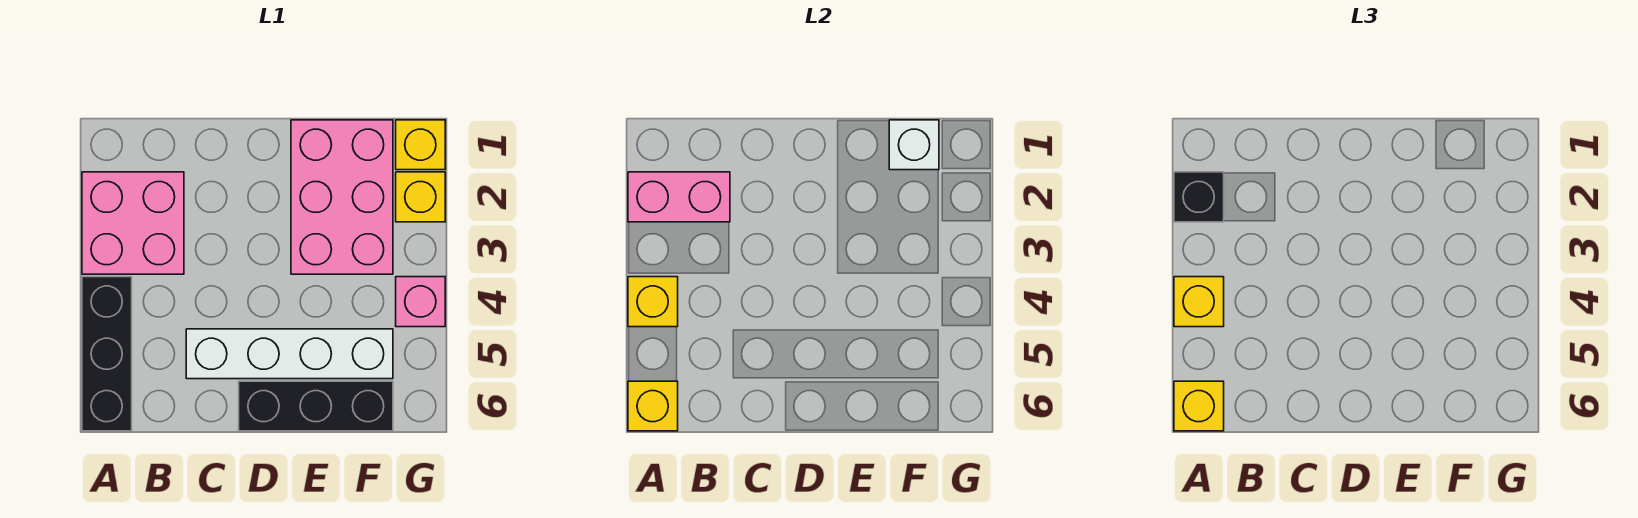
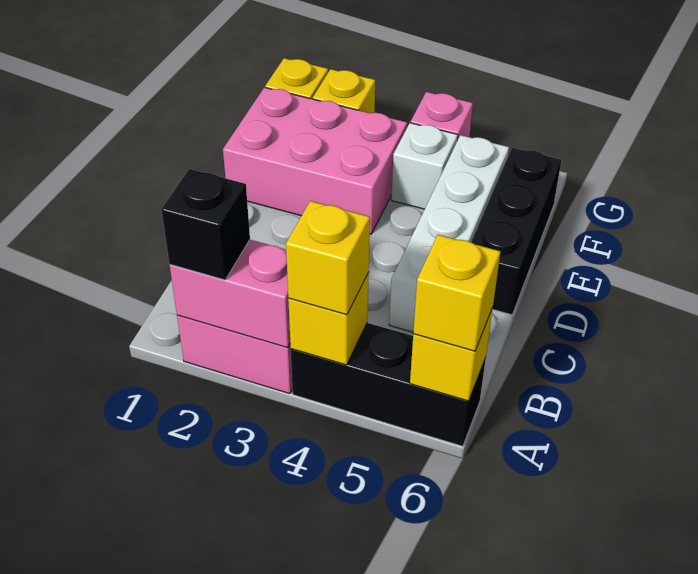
pink 1x2 brick [628,172,730,222] -> pink 1x2 brick turned to [170,240,290,348]
white 1x1 brick [889,120,939,170] -> white 1x1 brick moved to [391,123,458,209]

